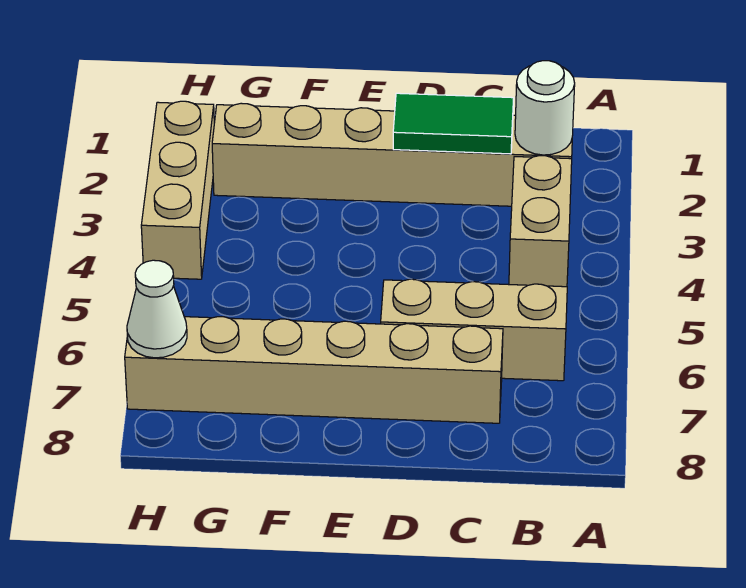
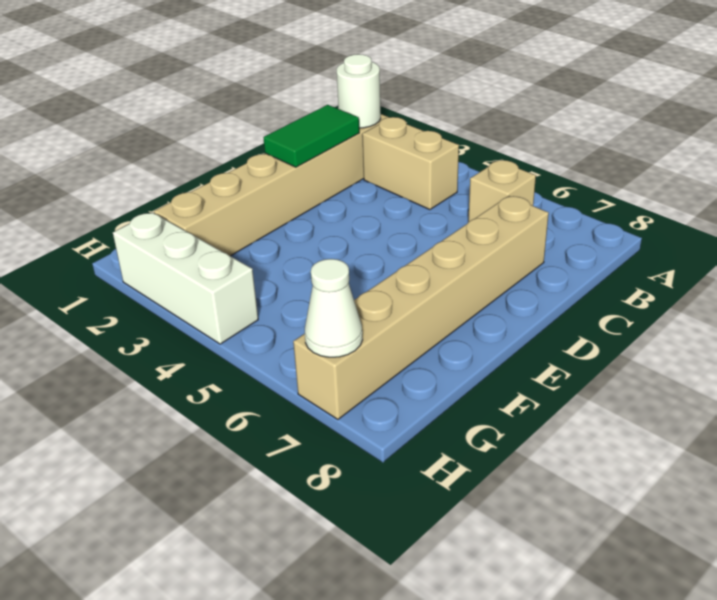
tan 1x3 brick [381,279,567,381] -> tan 1x1 brick [468,160,536,222]
tan 1x3 brick [141,101,214,279] -> white 1x3 brick [113,212,258,344]

